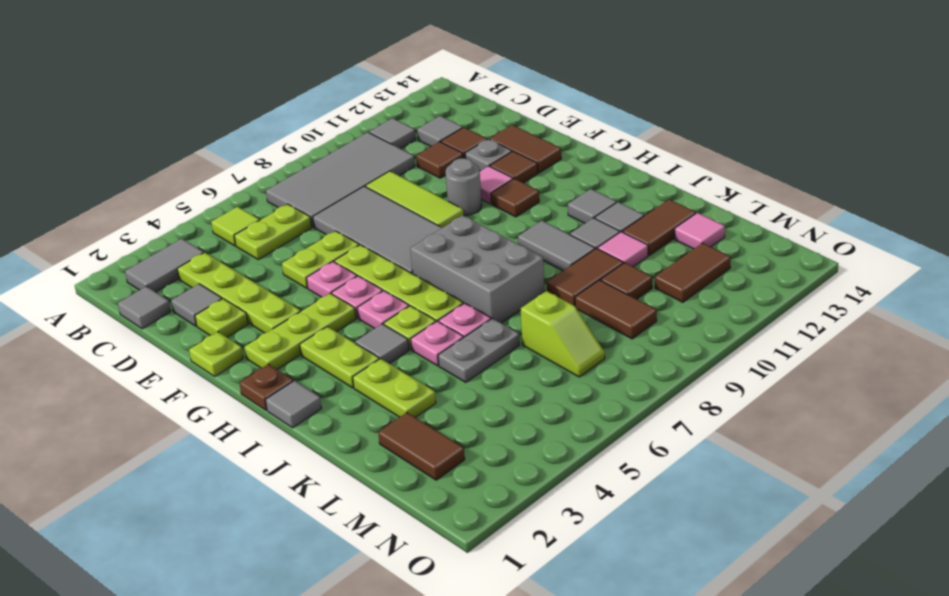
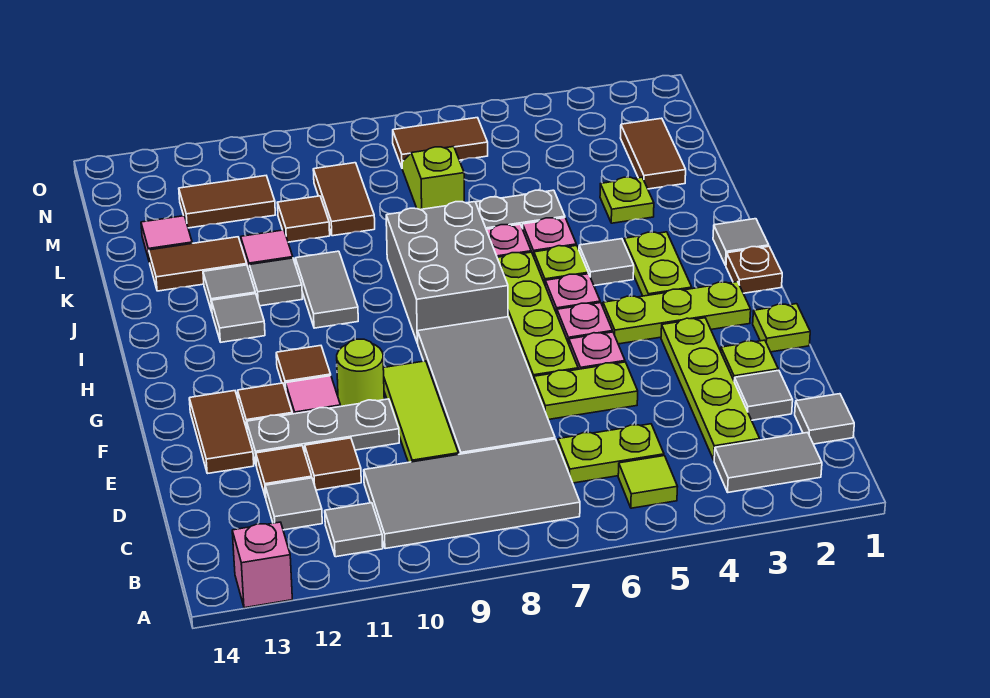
none -> pink 1x1 brick [232,522,292,608]
grey 1x1 plate [465,139,512,171] -> grey 1x3 plate [247,399,399,466]
grey 1x1 round brick [446,158,482,216] -> lime 1x1 round brick [337,339,384,406]
lime 1x2 plate [353,359,436,418] -> lime 1x1 plate [600,177,654,223]
brown 1x2 tile [547,248,623,306] -> brown 1x2 tile moved to [393,118,488,167]

